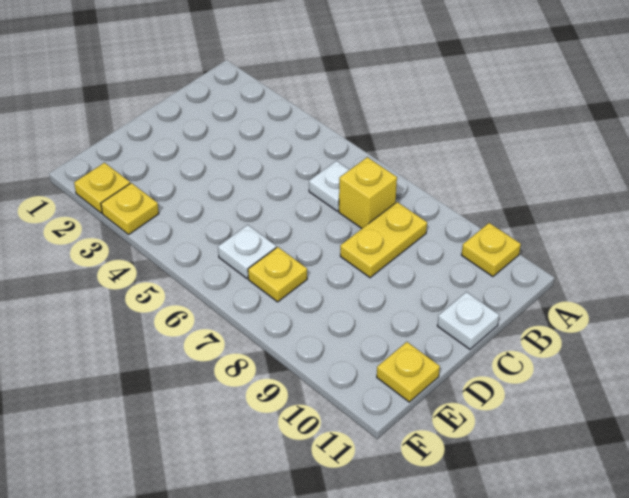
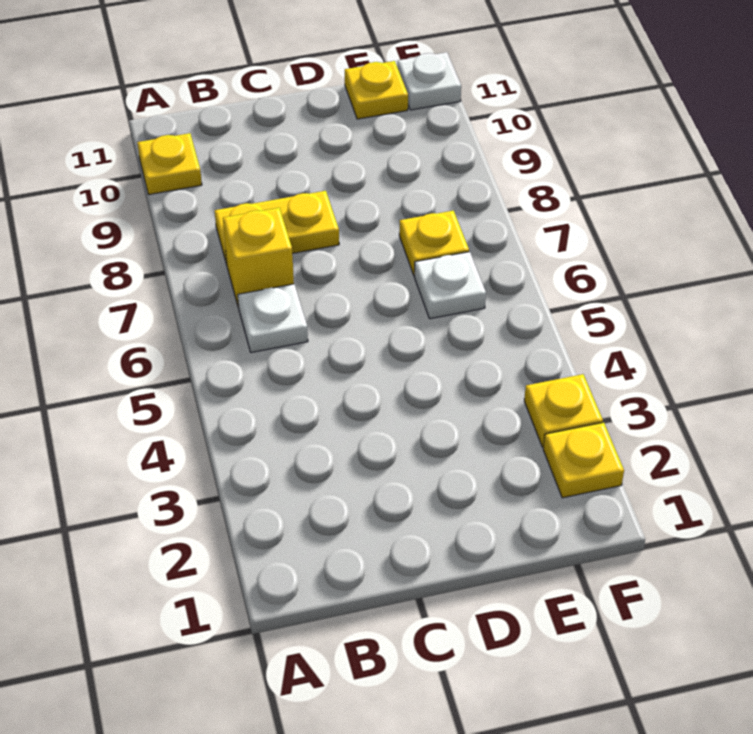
white 1x1 plate [437,292,499,349] -> white 1x1 plate moved to [397,52,461,110]

